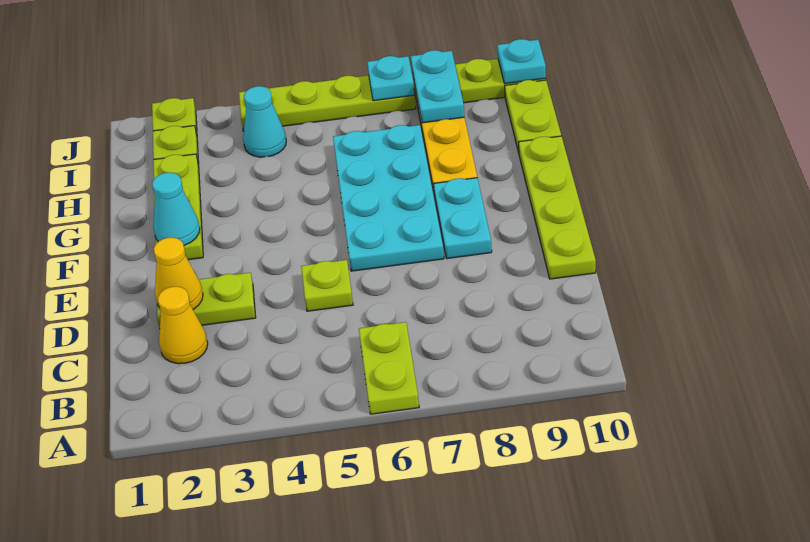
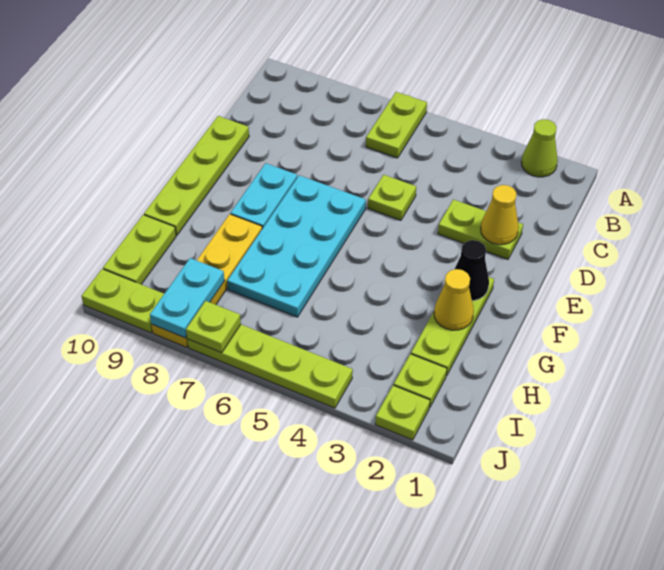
none -> lime 1x1 cone [521,119,558,177]
yellow 1x1 cone [158,287,208,364] -> yellow 1x1 cone moved to [434,269,474,330]
cyan 1x1 cone [152,173,200,245] -> black 1x1 cone [455,240,489,301]
cyan 1x1 cone [243,86,286,157] -> none
cyan 1x1 plate [367,56,415,101] -> lime 1x1 plate [186,301,241,353]
cyan 1x1 plate [497,39,546,84] -> none

